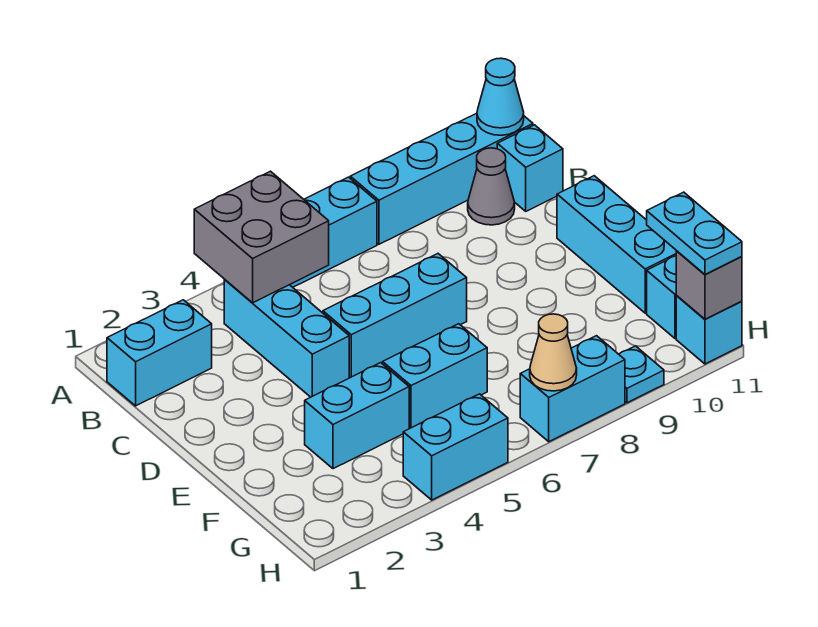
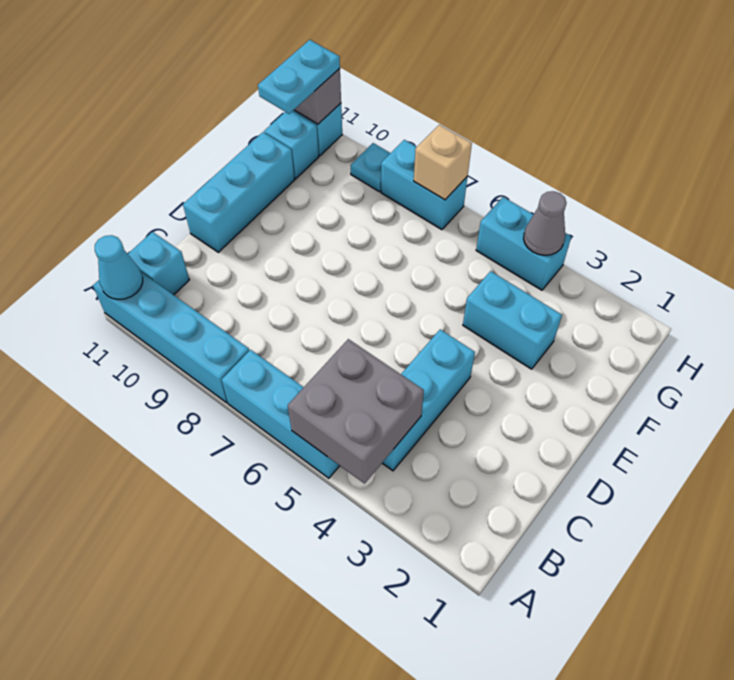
cyan 1x2 brick [107,300,212,406] -> none
grey 1x1 cone [468,148,515,225] -> grey 1x1 cone moved to [524,191,566,255]
cyan 1x3 brick [323,254,467,378] -> none
cyan 1x2 brick [383,324,487,429] -> none
tan 1x1 cone [530,314,577,391] -> tan 1x1 brick [414,125,472,200]

